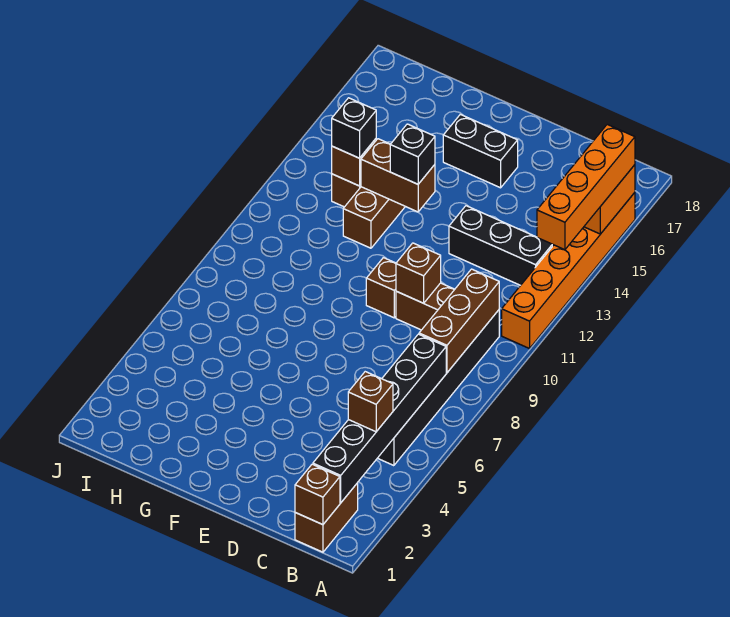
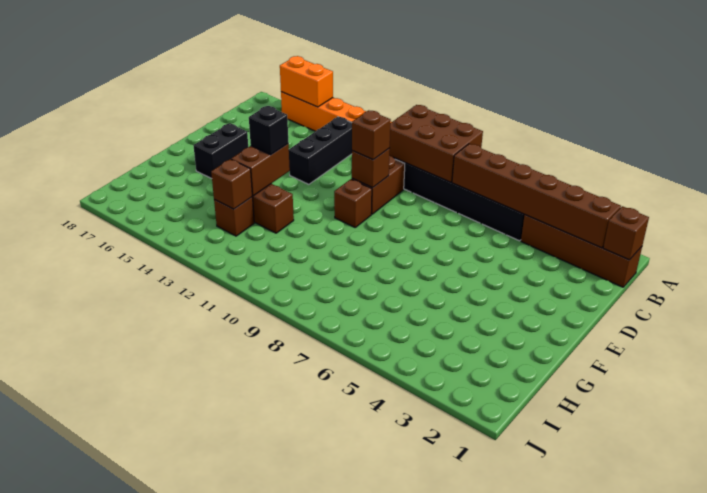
orange 1x4 brick [537,124,635,250] -> none
brown 1x2 brick [295,483,358,552] -> brown 1x4 brick [521,215,642,287]
black 1x6 brick [313,334,446,503] -> brown 1x6 brick [452,144,621,248]
brown 1x1 brick [348,372,393,432] -> brown 1x1 brick moved to [352,110,391,160]
brown 1x3 brick [419,269,499,373] -> brown 2x3 brick [389,105,483,182]
black 1x1 brick [332,98,376,158] -> none

